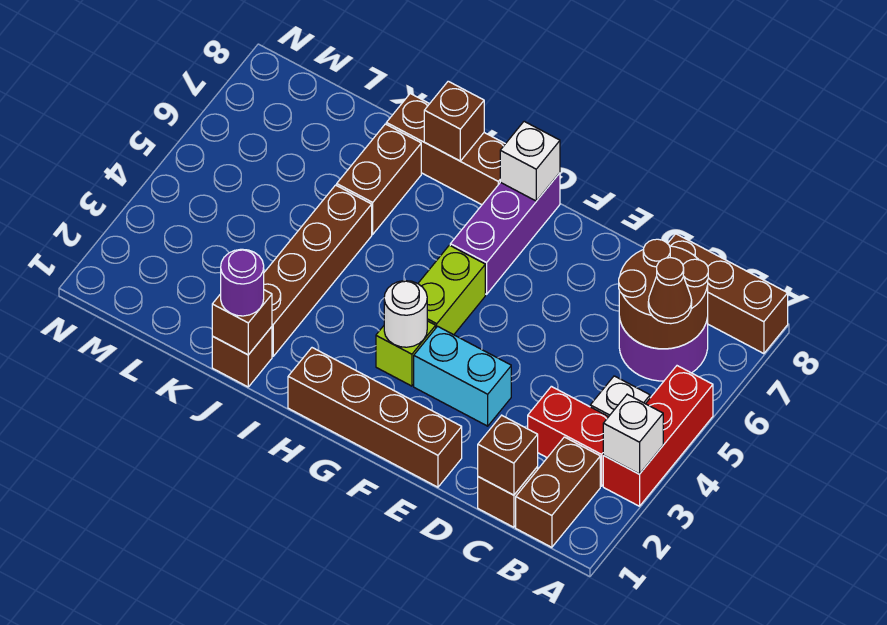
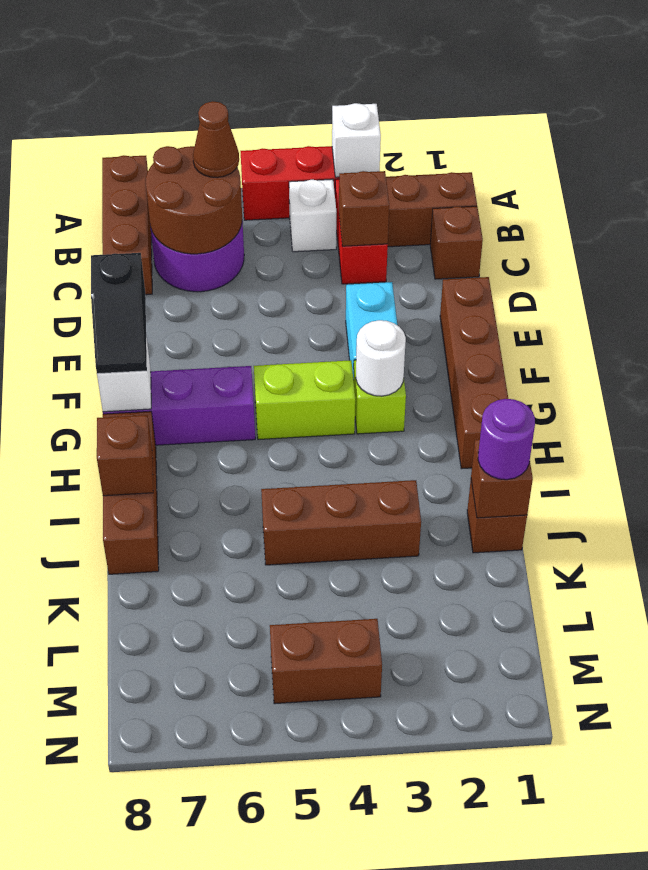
brown 1x1 brick [478,415,538,495] -> brown 1x1 brick moved to [339,171,389,246]
none -> black 1x2 slope [91,253,147,374]
brown 1x4 brick [264,185,372,356] -> brown 1x3 brick [261,480,421,565]
brown 1x2 brick [337,124,421,234] -> brown 1x2 brick moved to [270,619,382,704]

